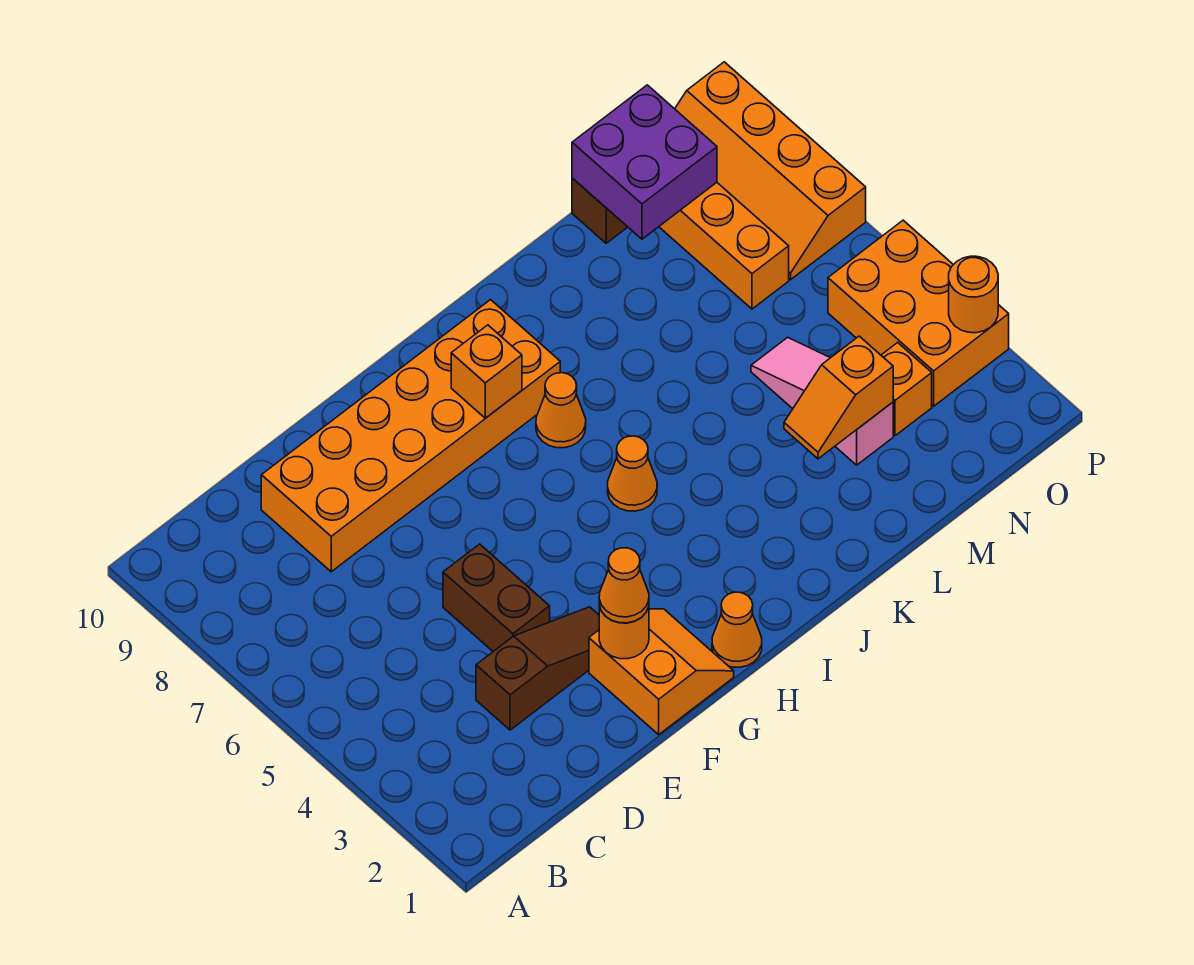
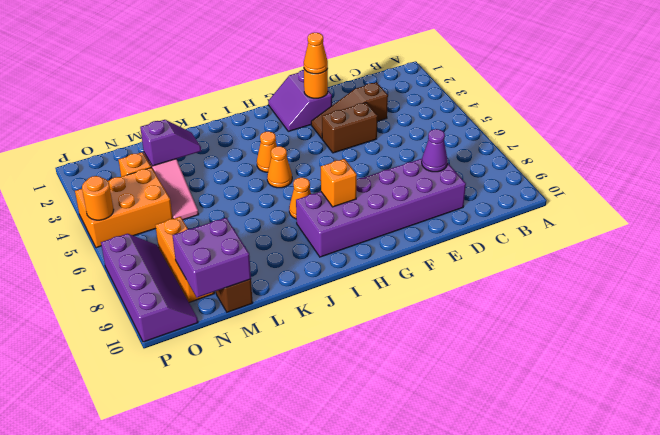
orange 2x6 brick [261,300,560,572] -> purple 2x6 brick [296,159,466,257]
none -> purple 1x1 cone [422,129,447,172]
brown 1x2 brick [443,544,550,651] -> brown 1x2 brick turned to [322,103,378,153]
orange 2x2 slope [589,609,734,734] -> purple 2x2 slope [268,70,332,131]
orange 1x1 cone [712,592,762,667] -> orange 1x1 cone moved to [257,131,277,172]
orange 1x2 slope [784,336,893,459] -> purple 1x2 slope [140,120,201,166]
orange 2x3 brick [828,220,1009,406] -> orange 2x3 brick turned to [75,168,173,248]
orange 2x4 slope [675,62,866,280] -> purple 2x4 slope [101,234,198,342]
orange 1x1 round brick [949,256,998,333] -> orange 1x1 round brick moved to [82,176,114,220]

